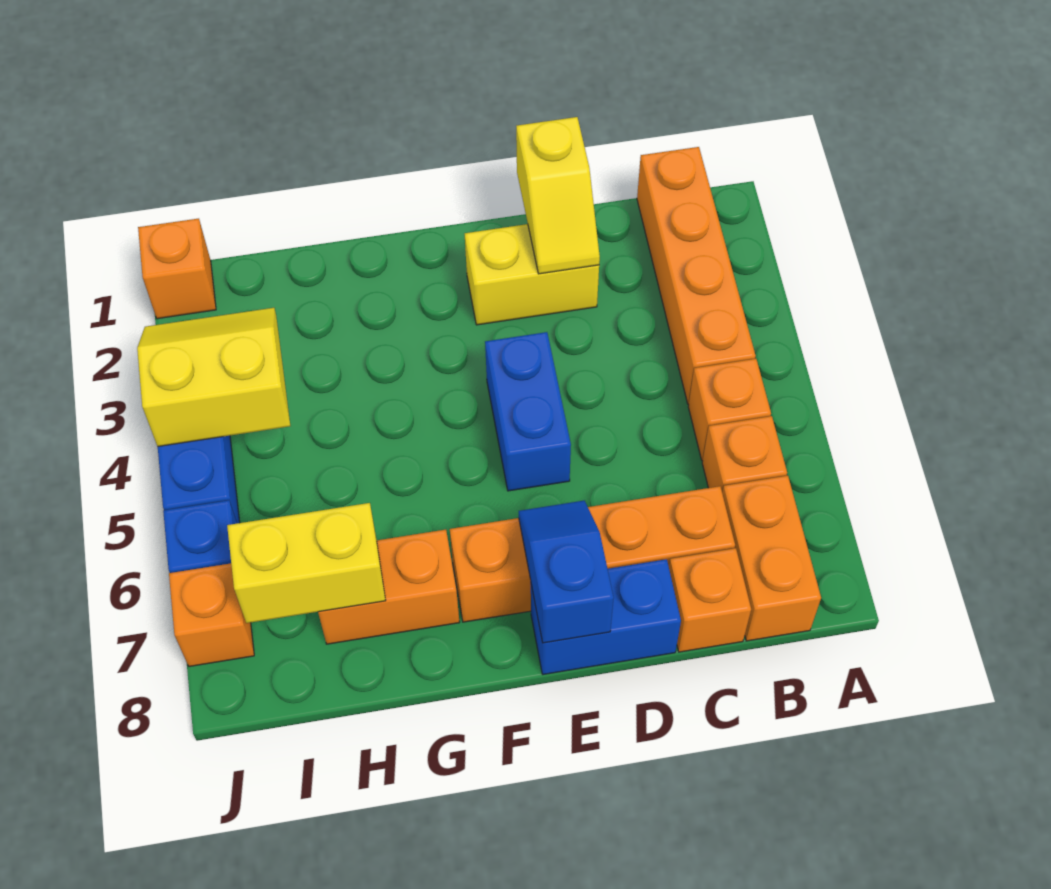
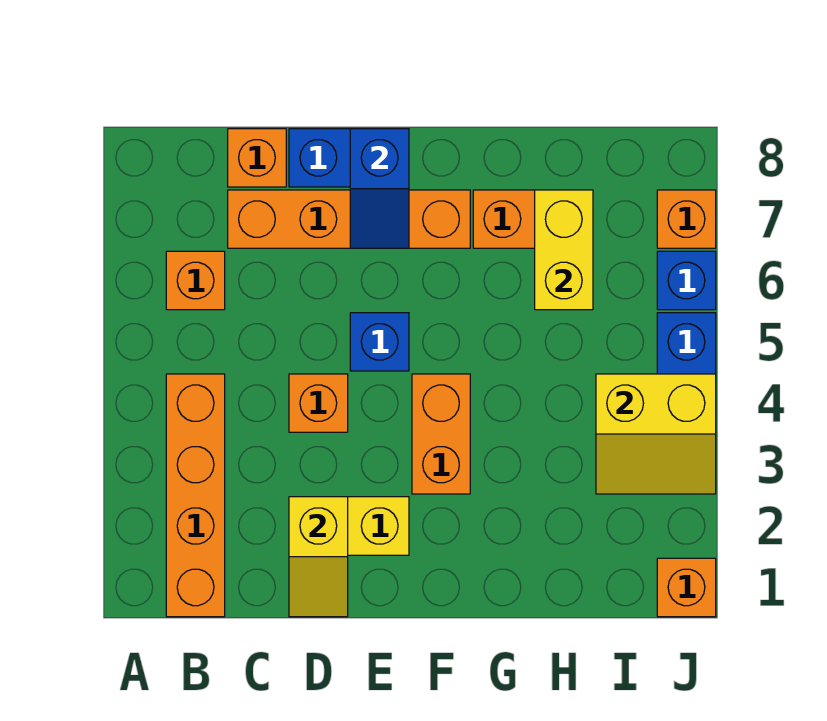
orange 1x1 brick [688,359,771,461] -> orange 1x1 brick moved to [289,374,348,432]
orange 1x2 brick [722,476,821,641] -> orange 1x2 brick moved to [412,374,470,494]
yellow 1x2 slope [516,117,600,274] -> yellow 1x2 slope turned to [289,497,348,617]
blue 1x2 brick [485,332,571,491] -> blue 1x1 brick [350,313,409,371]
yellow 1x2 brick [227,503,386,623] -> yellow 1x2 brick turned to [535,190,593,310]

